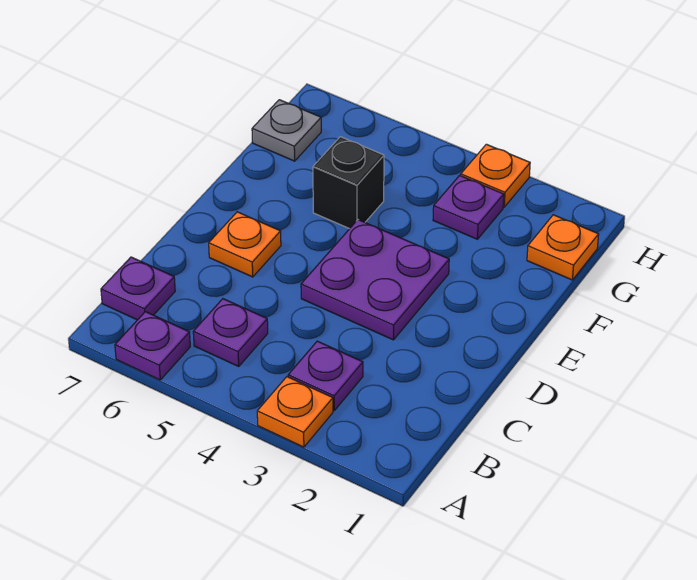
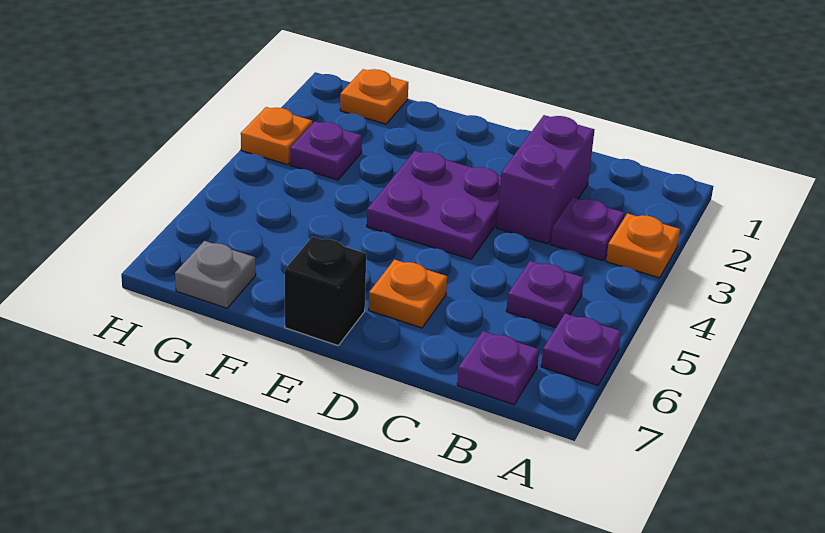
none -> purple 1x2 brick [497,115,594,244]
black 1x1 brick [313,137,384,229] -> black 1x1 brick moved to [285,237,366,345]

